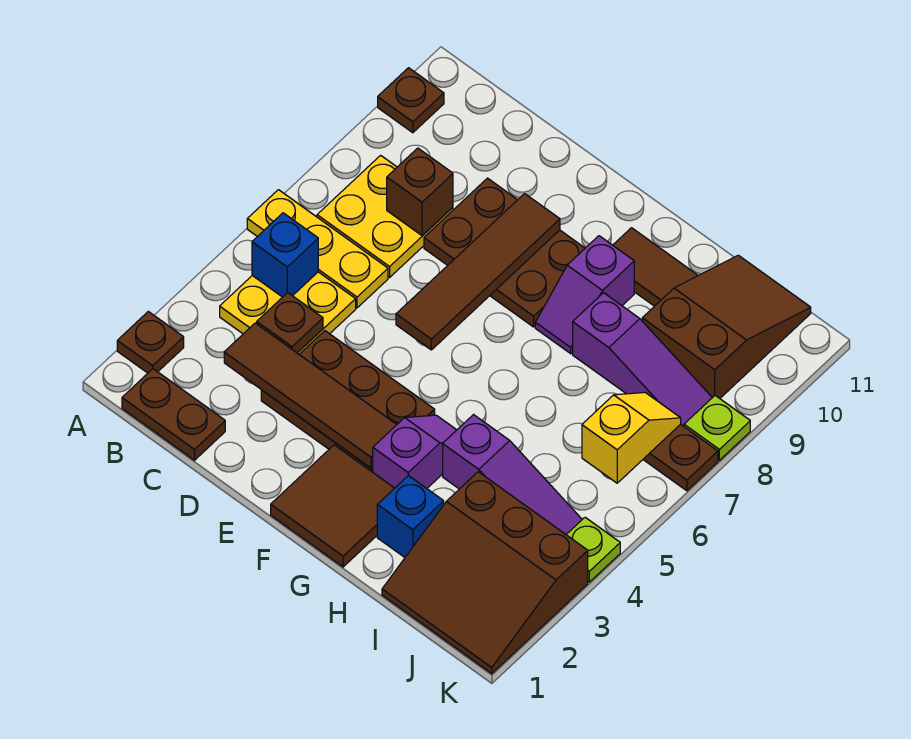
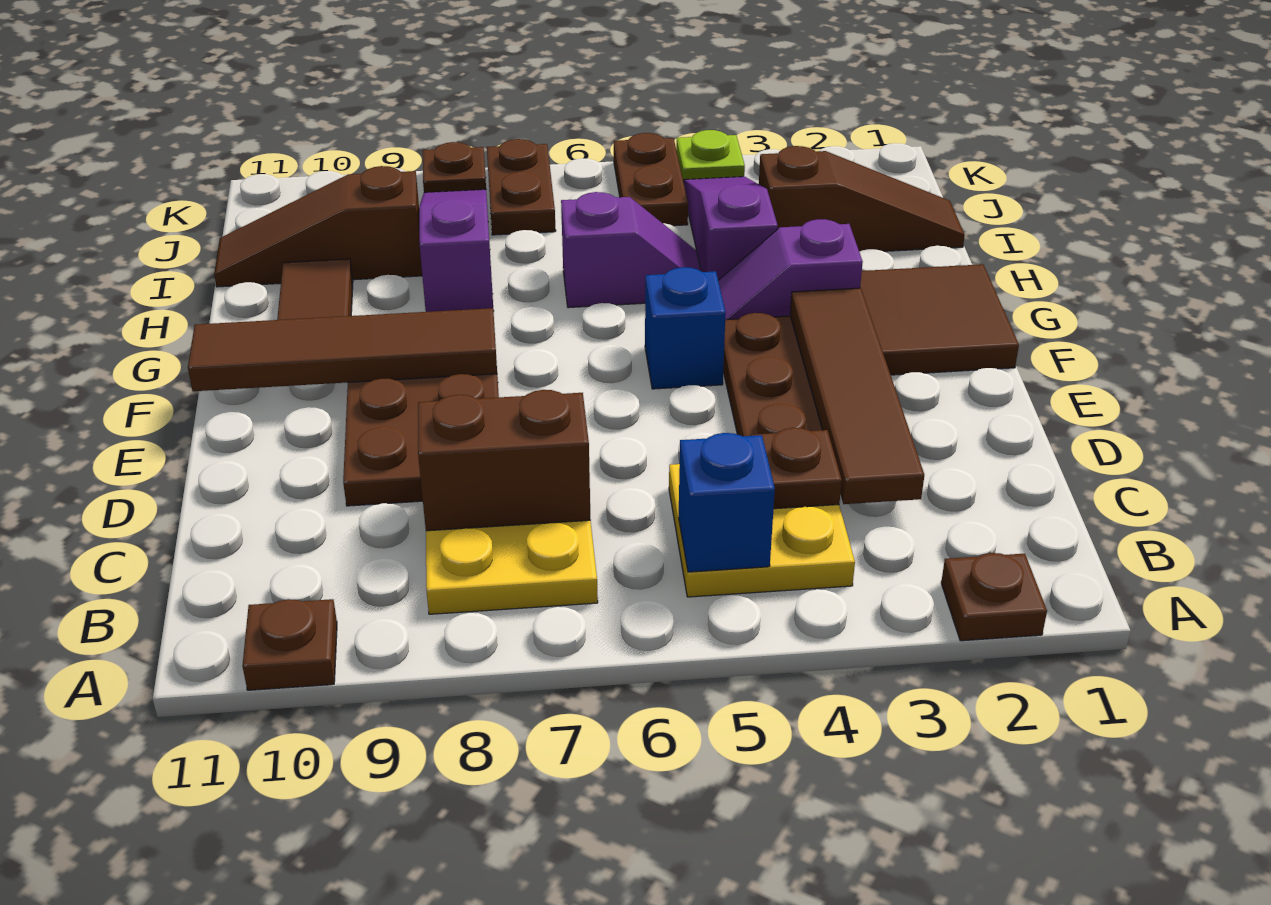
yellow 1x3 plate [247,190,388,308] -> none
brown 1x2 plate [122,369,225,460] -> brown 1x2 plate moved to [614,133,688,226]
brown 1x1 brick [387,148,453,236] -> brown 1x2 brick [418,390,591,531]
brown 1x4 tile [396,194,560,350] -> brown 1x4 tile moved to [188,308,497,391]
purple 1x2 slope [535,236,634,354] -> purple 1x2 slope moved to [561,192,701,308]
blue 1x1 brick [377,475,444,557] -> blue 1x1 brick moved to [645,267,726,389]
brown 3x3 slope [382,472,588,674] -> brown 1x3 slope [759,146,965,252]
brown 2x3 slope [642,255,811,398] -> brown 1x3 slope [214,166,422,287]
yellow 1x2 slope [582,393,681,483] -> none
lime 1x1 plate [684,396,750,460] -> brown 1x1 plate [423,142,486,192]

